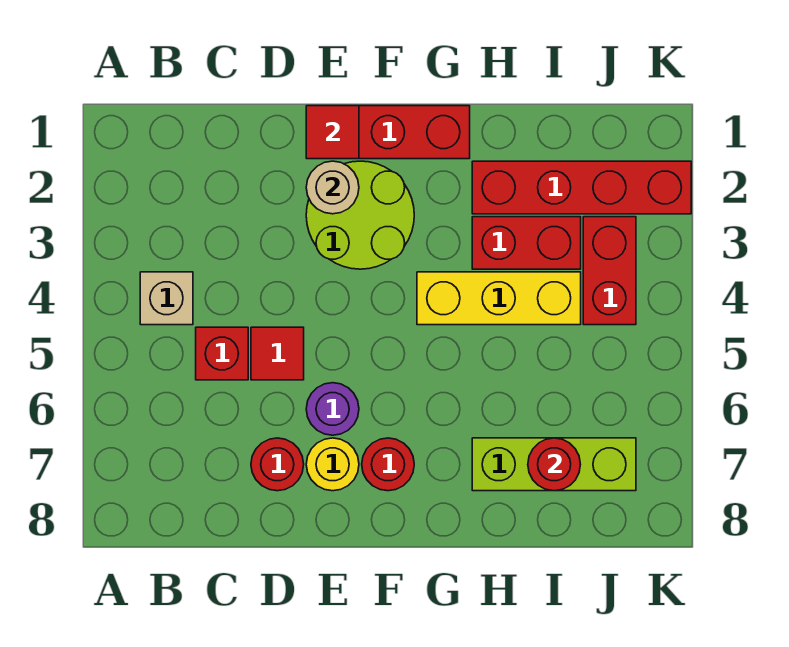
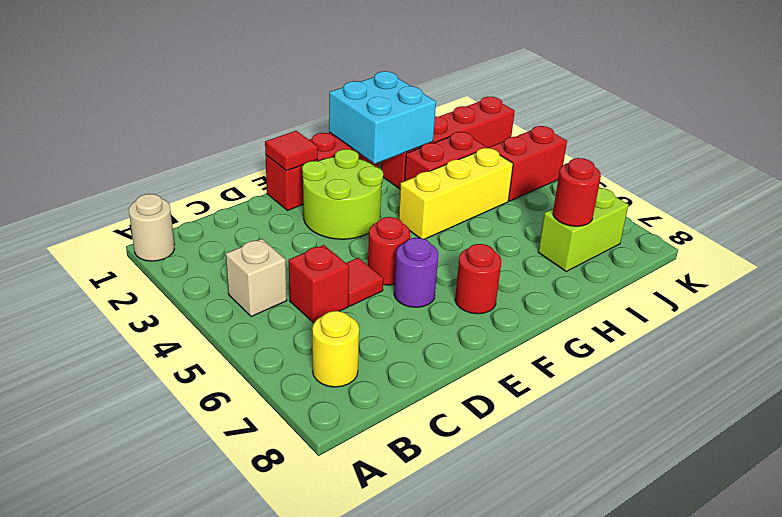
red 1x1 round brick [251,438,304,491] -> red 1x1 round brick moved to [368,217,410,285]
tan 1x1 round brick [306,161,359,214] -> tan 1x1 round brick moved to [129,194,174,261]
yellow 1x1 round brick [306,438,359,491] -> yellow 1x1 round brick moved to [312,311,359,387]
none -> cyan 2x2 brick [329,71,436,164]
lime 1x3 brick [472,438,636,491] -> lime 1x2 brick [538,187,628,271]
red 1x2 brick [583,217,636,325] -> red 1x2 brick turned to [489,126,567,201]

